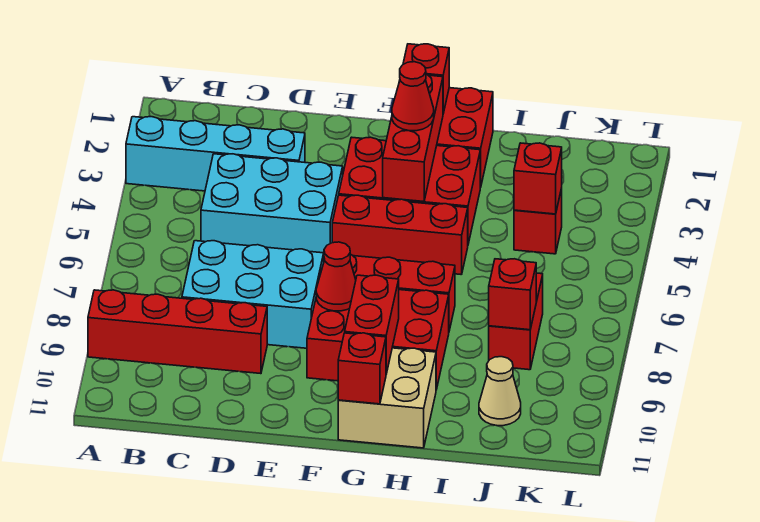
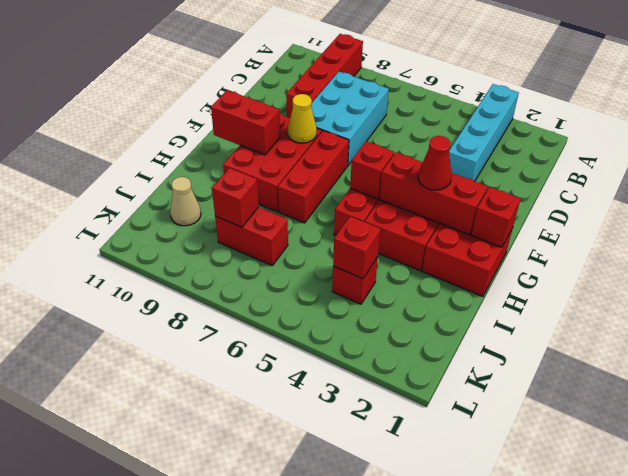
cyan 2x3 brick [201,154,343,253] -> none
red 1x1 cone [316,242,356,311] -> yellow 1x1 cone [288,94,317,143]
tan 2x2 brick [338,348,436,448] -> none
red 1x1 brick [338,333,386,404] -> red 1x1 brick moved to [350,141,394,199]

